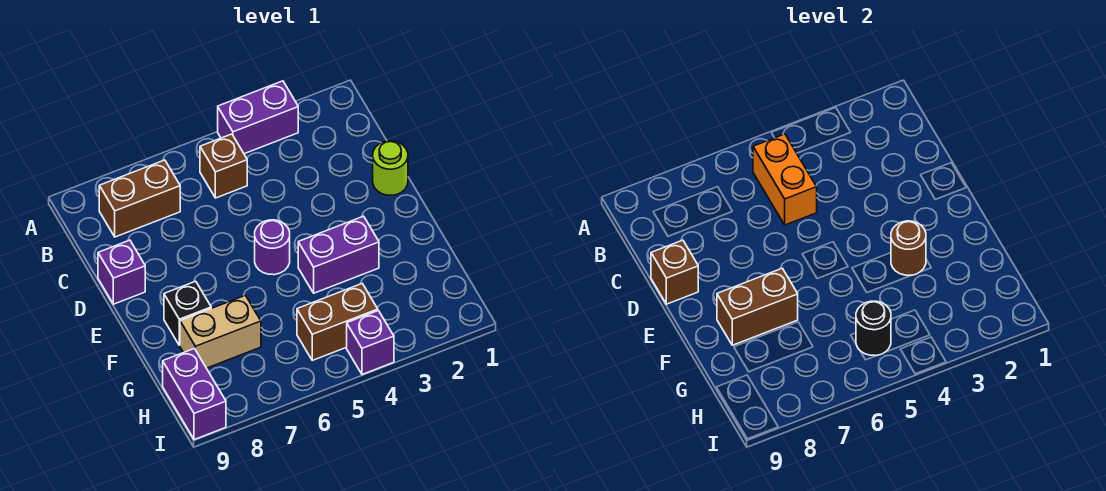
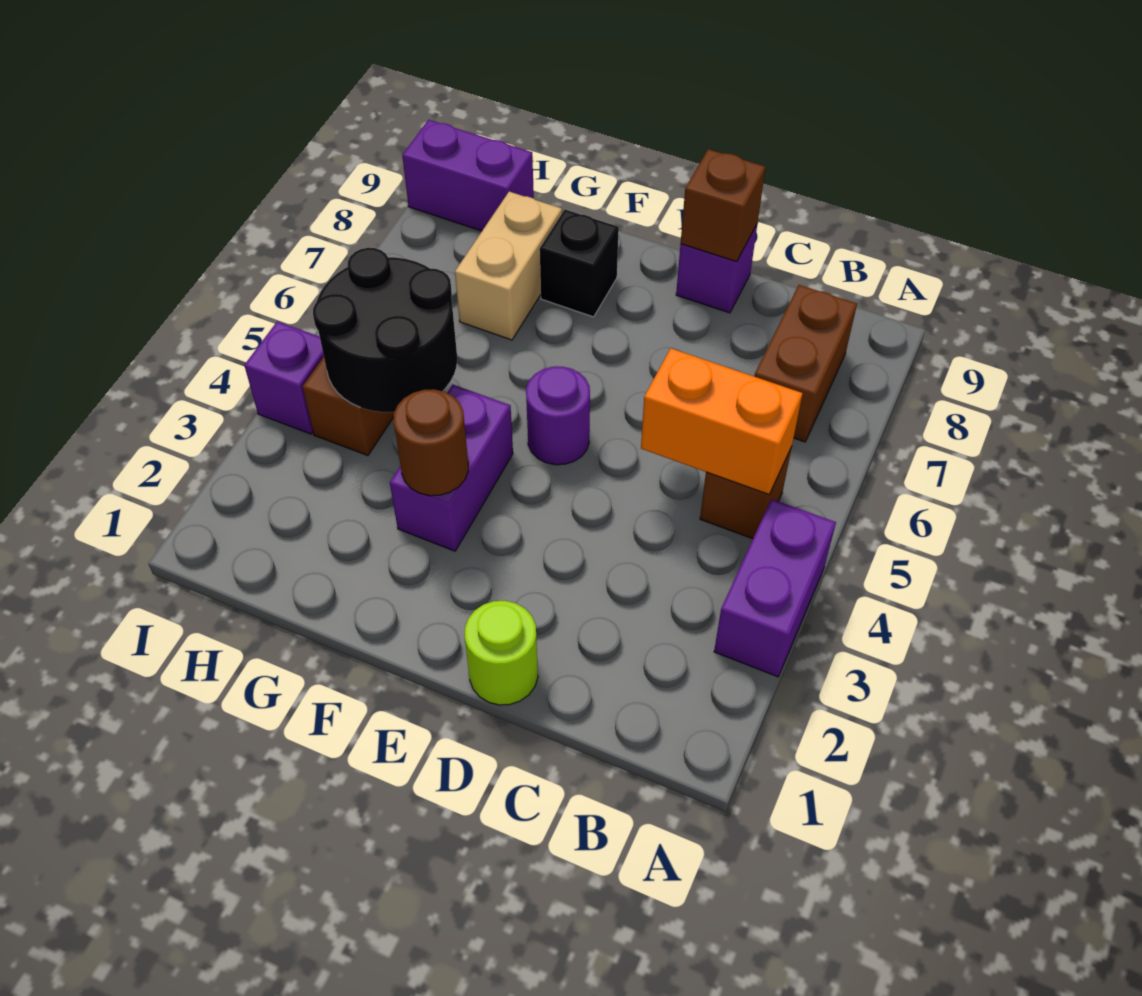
brown 1x2 brick [717,268,798,345] -> none
black 1x1 round brick [856,301,891,356] -> black 2x2 round brick [313,248,457,412]

